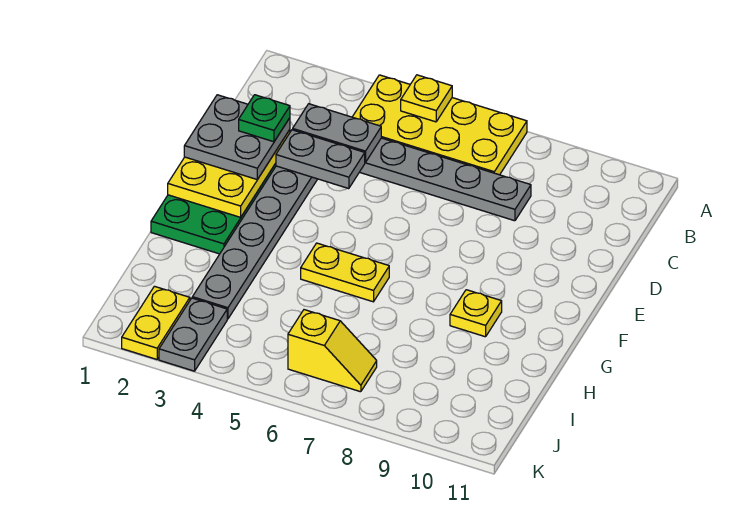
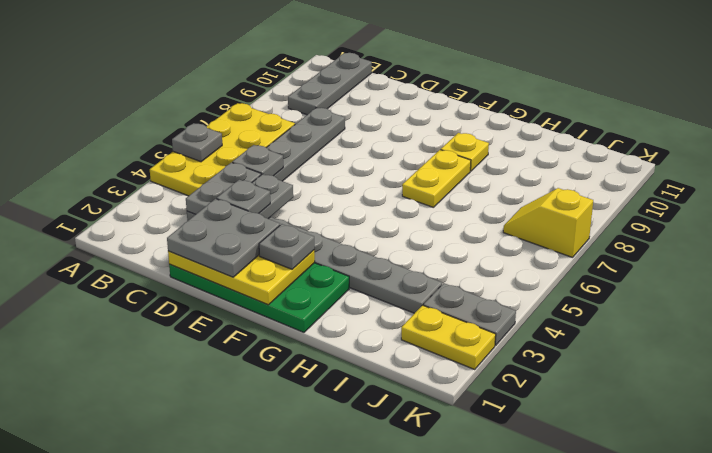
yellow 1x1 plate [401,75,452,122] -> grey 1x1 plate [172,123,222,162]
none -> grey 1x3 plate [288,53,372,115]
none -> grey 1x1 plate [232,145,283,176]
green 1x1 plate [239,95,290,142] -> none
none -> grey 1x1 plate [217,180,270,213]
none -> grey 1x1 plate [259,224,314,269]
yellow 1x2 plate [301,243,389,302] -> yellow 1x2 plate moved to [402,150,471,208]
yellow 1x2 slope [288,310,377,392] -> yellow 1x2 slope turned to [503,188,593,258]

